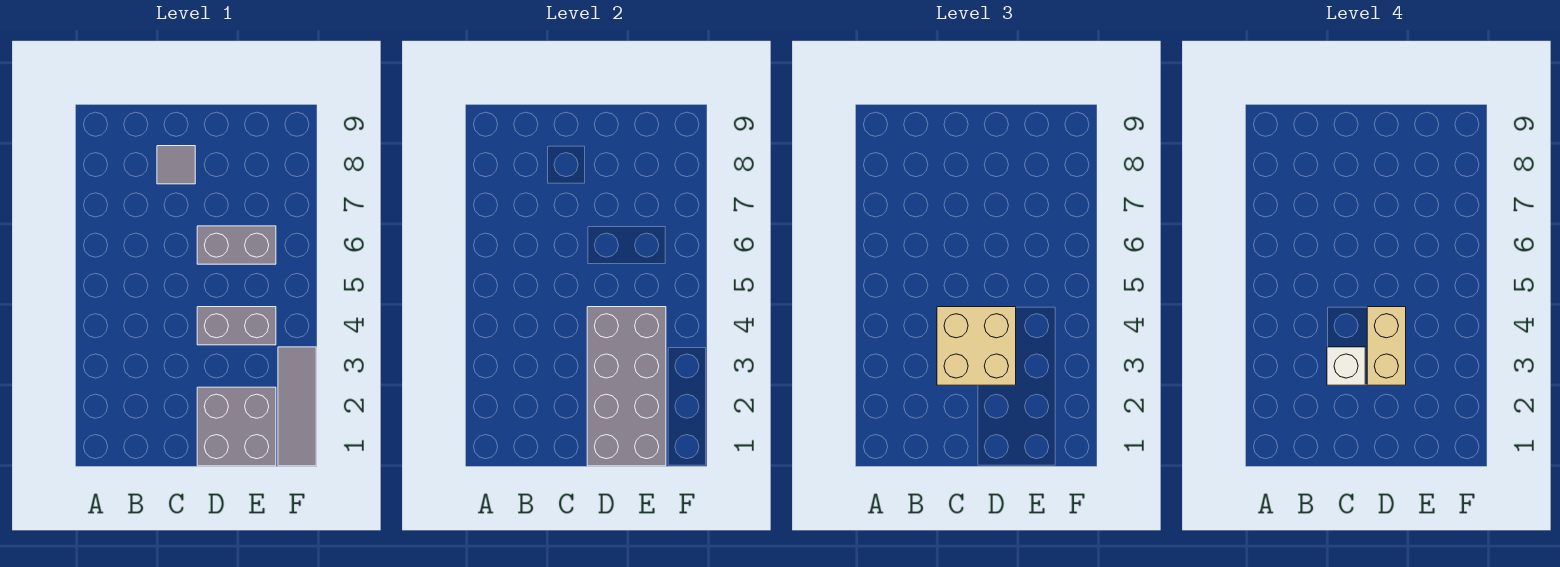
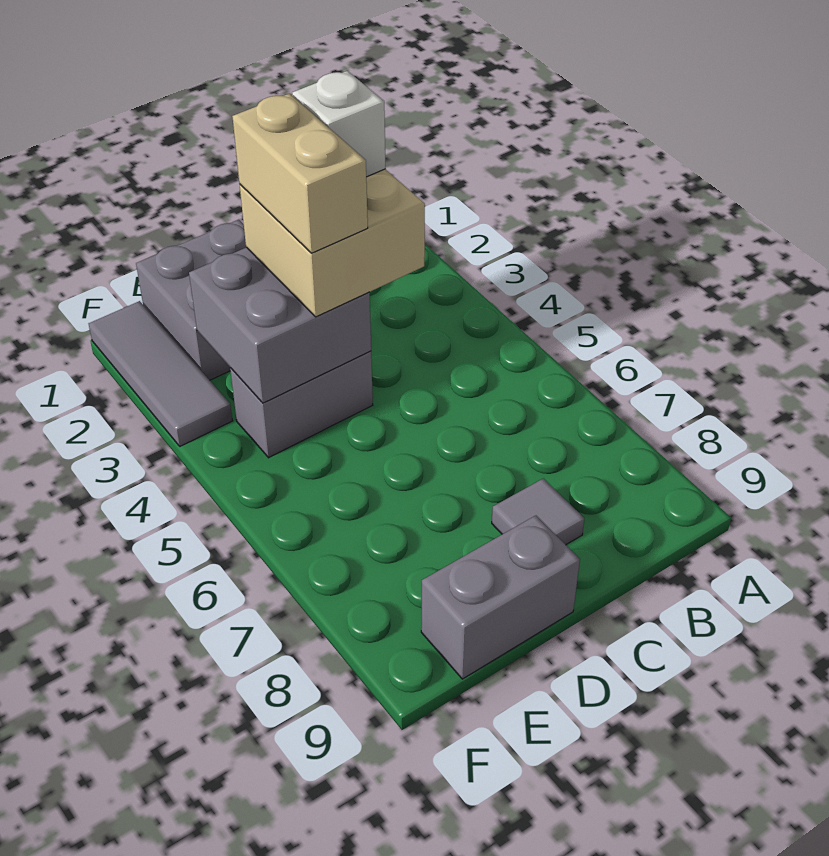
grey 2x4 brick [587,307,666,466] -> grey 2x2 brick [189,247,371,403]
grey 1x2 brick [197,226,276,264] -> grey 1x2 brick moved to [421,516,580,679]

